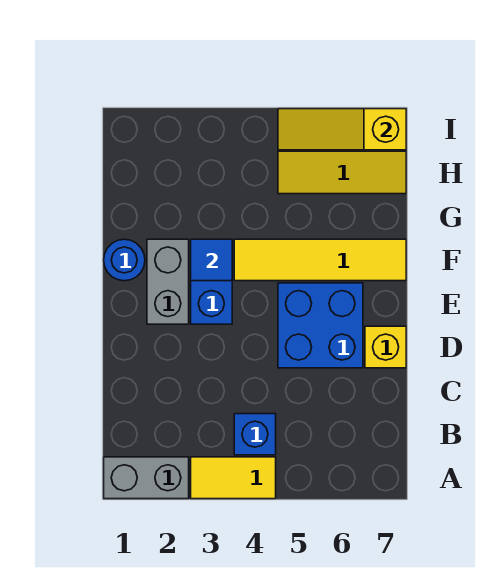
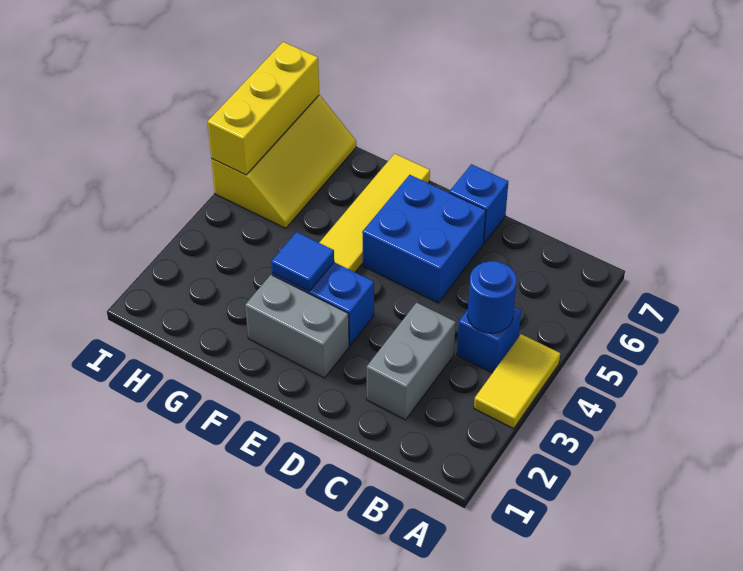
grey 1x2 brick [104,457,189,499] -> grey 1x2 brick moved to [367,303,456,420]
yellow 1x1 brick [365,326,406,368] -> blue 1x1 brick [449,164,508,243]
blue 1x1 round brick [104,239,145,281] -> blue 1x1 round brick moved to [467,261,517,333]
yellow 1x3 slope [278,109,406,150] -> yellow 1x3 brick [207,42,319,175]

